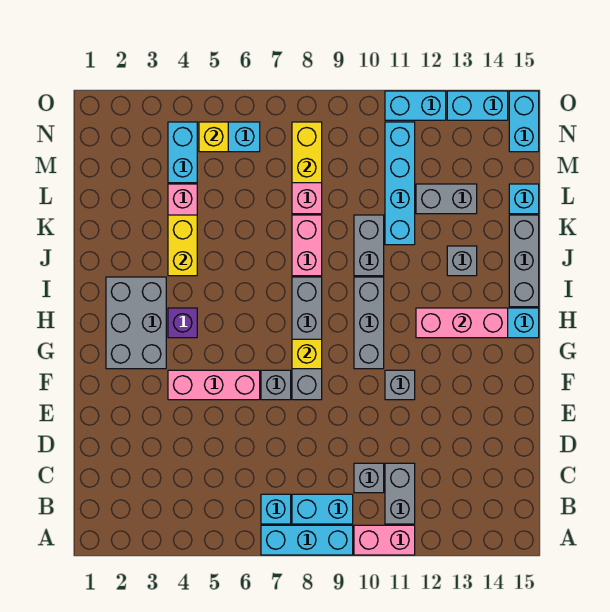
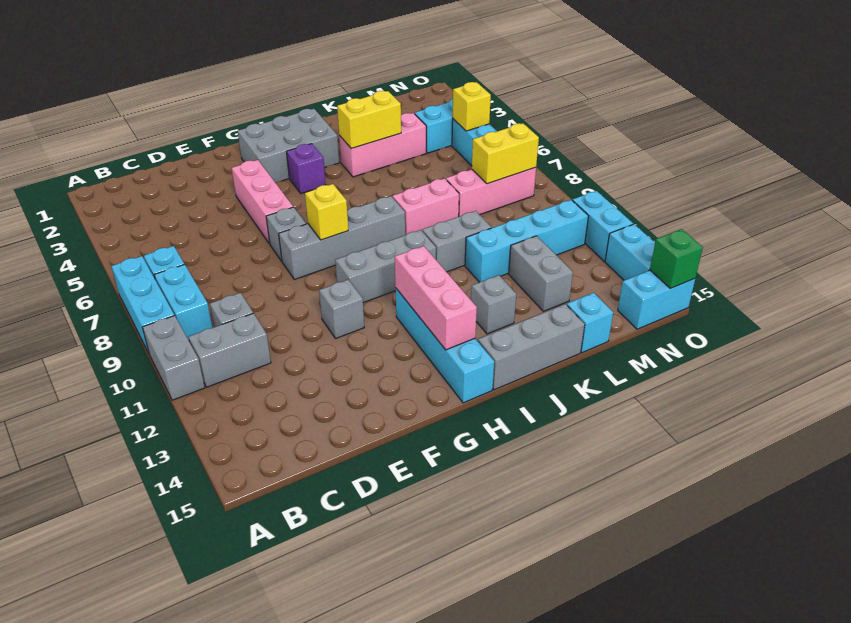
pink 1x2 brick [354,525,415,555] -> grey 1x2 brick [143,316,205,400]
none -> green 1x1 brick [650,229,703,288]

